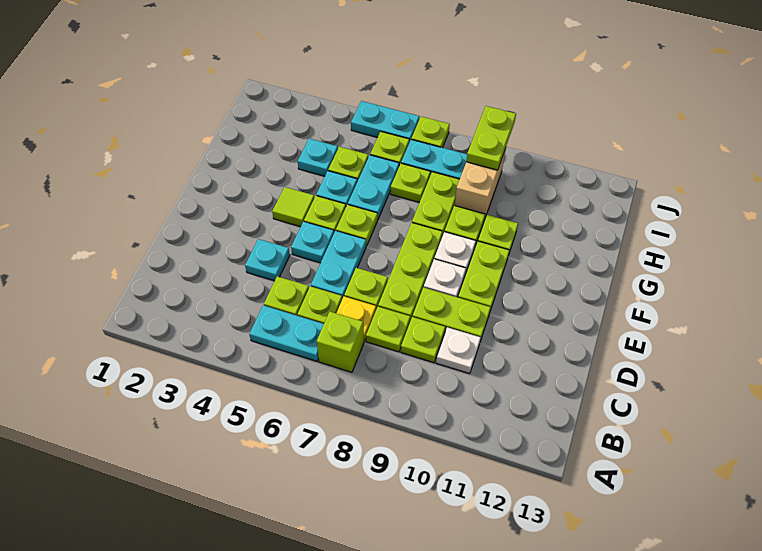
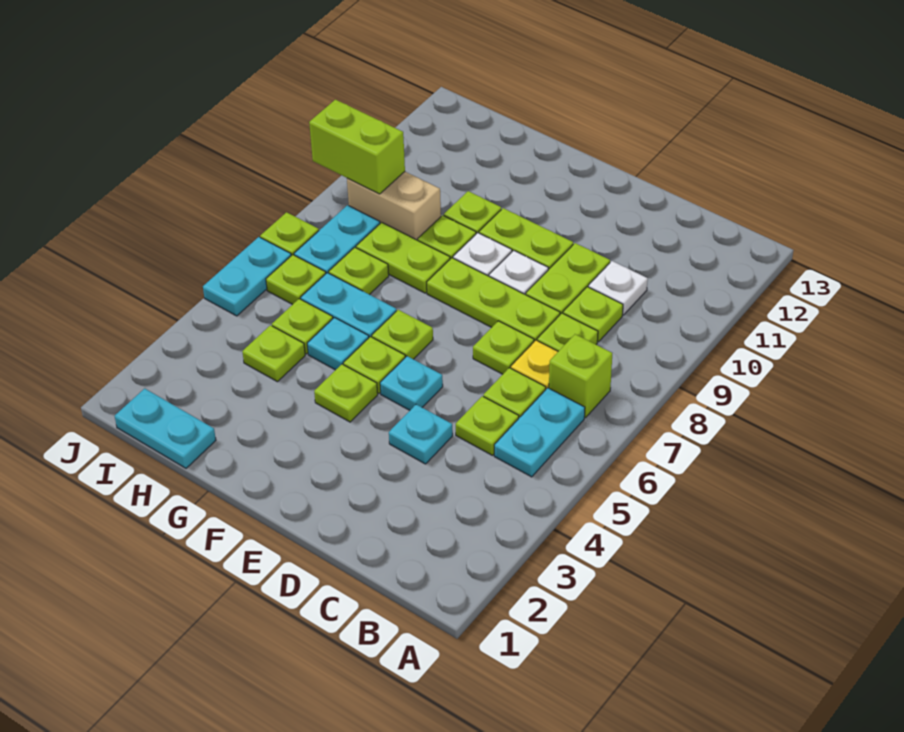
cyan 1x2 plate [311,231,366,299] -> cyan 1x2 plate moved to [115,388,216,468]
lime 1x1 tile [272,187,314,227] -> lime 1x1 plate [314,364,378,422]
cyan 1x1 plate [298,139,338,176] -> lime 1x1 plate [242,325,305,382]
lime 1x2 plate [466,106,516,170] -> lime 1x2 brick [309,100,405,194]

